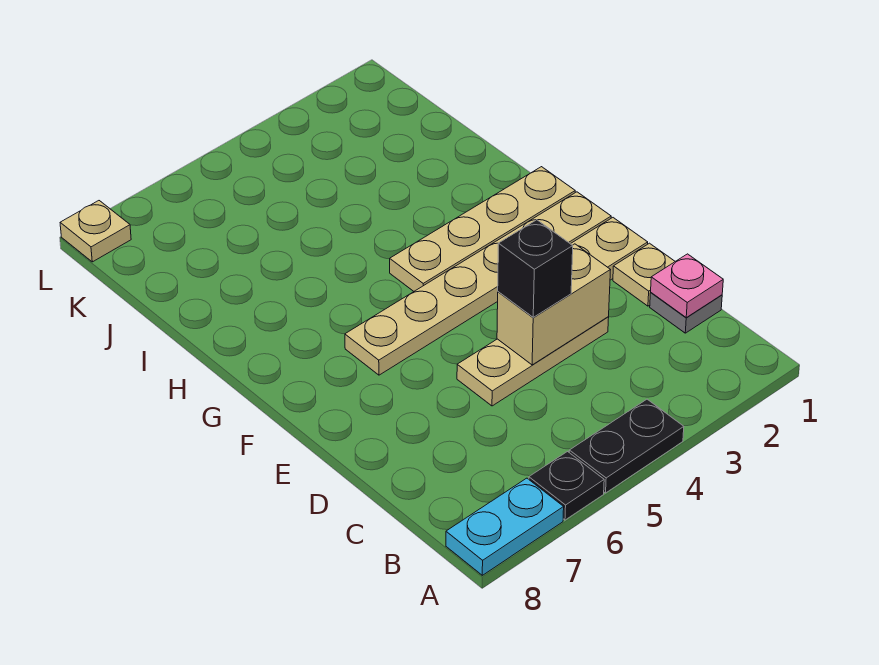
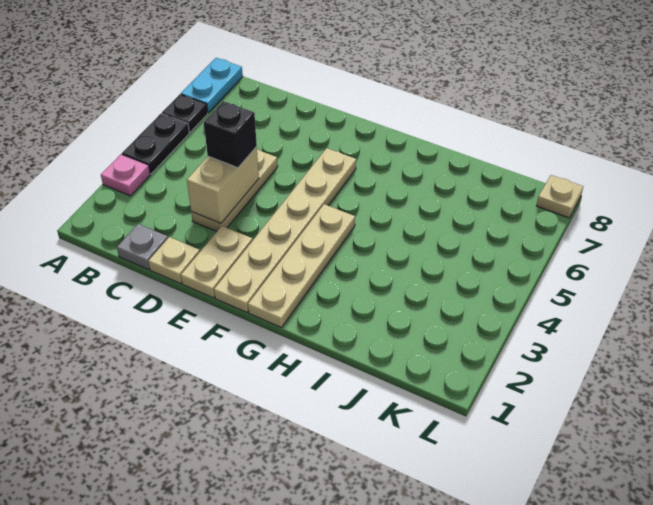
pink 1x1 plate [651,254,723,317] -> pink 1x1 plate moved to [101,154,150,196]

